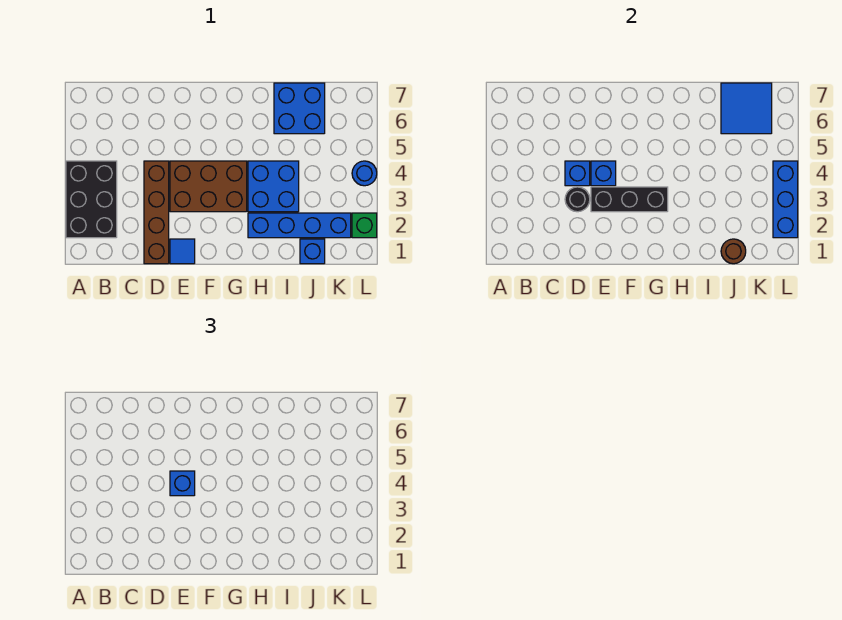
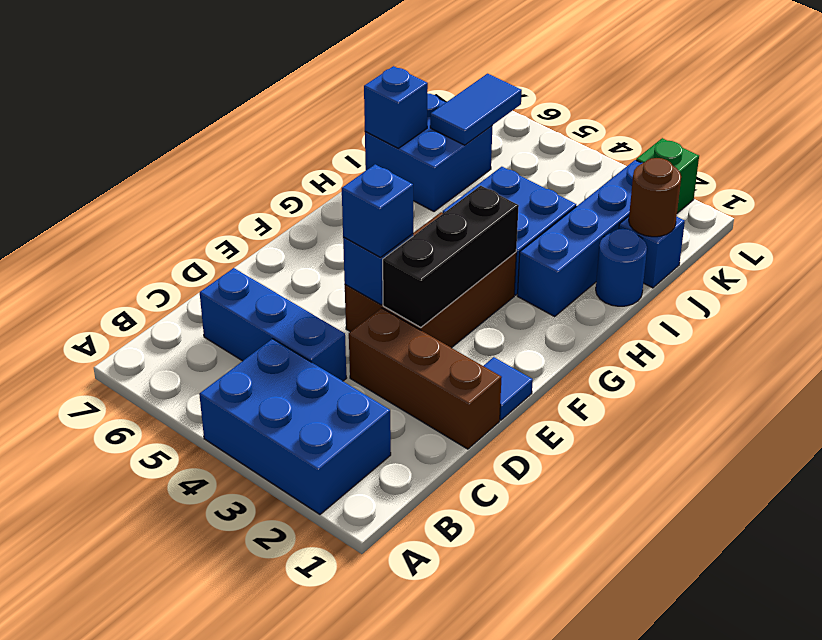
black 2x3 brick [66,161,117,238] -> blue 2x3 brick [199,339,391,514]
brown 1x4 brick [144,161,169,264] -> brown 1x3 brick [349,308,502,449]
black 1x1 round brick [565,187,590,212] -> none
blue 1x1 brick [565,161,590,186] -> blue 1x1 brick moved to [364,66,428,148]
blue 2x2 tile [721,83,772,134] -> blue 1x2 tile [430,74,522,145]
blue 1x3 brick [773,161,798,238] -> blue 1x3 brick moved to [200,268,346,381]
blue 1x1 round brick [352,161,377,186] -> blue 1x1 round brick moved to [596,229,647,306]

